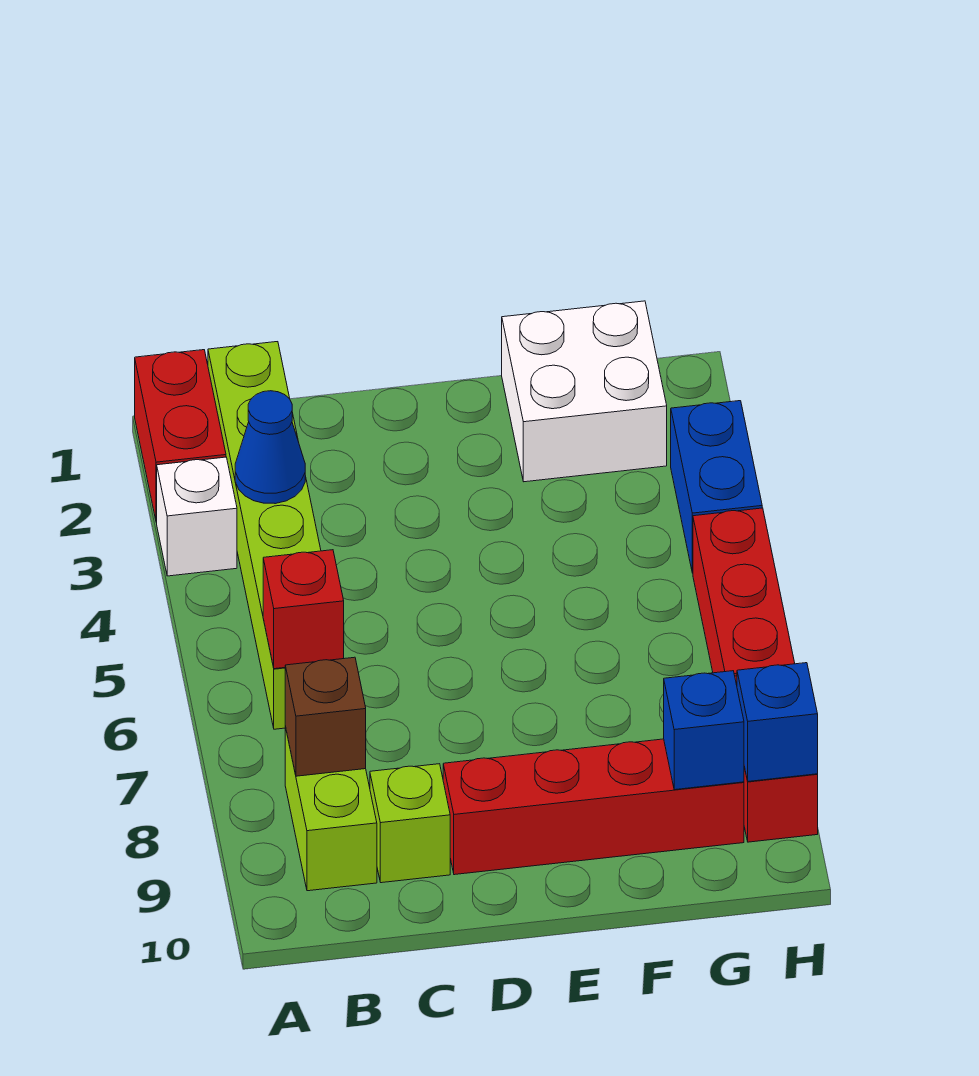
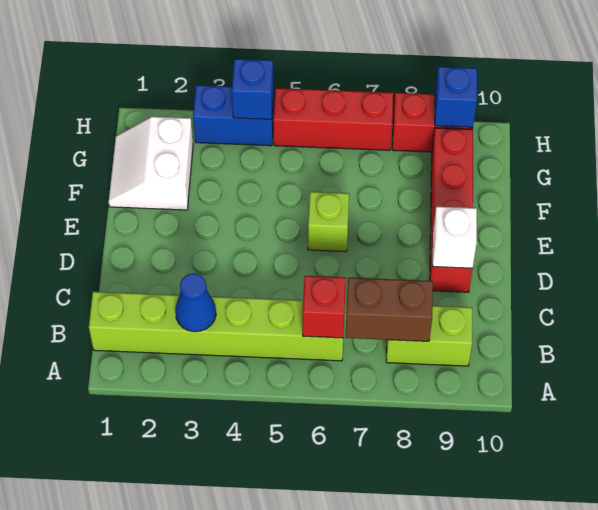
red 1x2 brick [135,350,226,522] -> none
white 1x1 brick [157,457,237,576] -> white 1x1 brick moved to [433,207,477,268]
brown 1x1 brick [285,657,366,776] -> brown 1x2 brick [345,278,433,341]
lime 1x1 brick [370,764,450,883] -> lime 1x1 brick moved to [308,192,349,252]
white 2x2 brick [502,301,667,482] -> white 2x2 slope [109,117,193,210]
blue 1x1 brick [664,671,744,790] -> blue 1x1 brick moved to [232,59,274,119]

